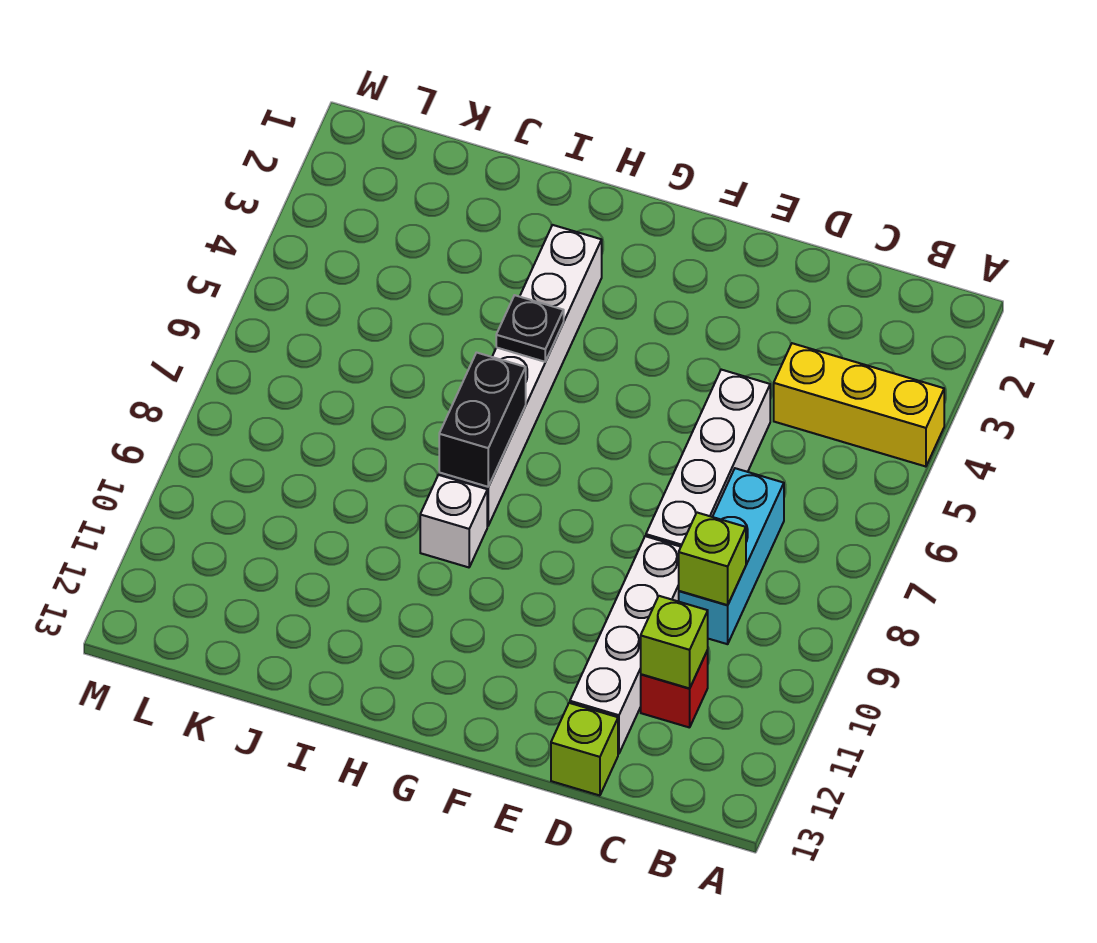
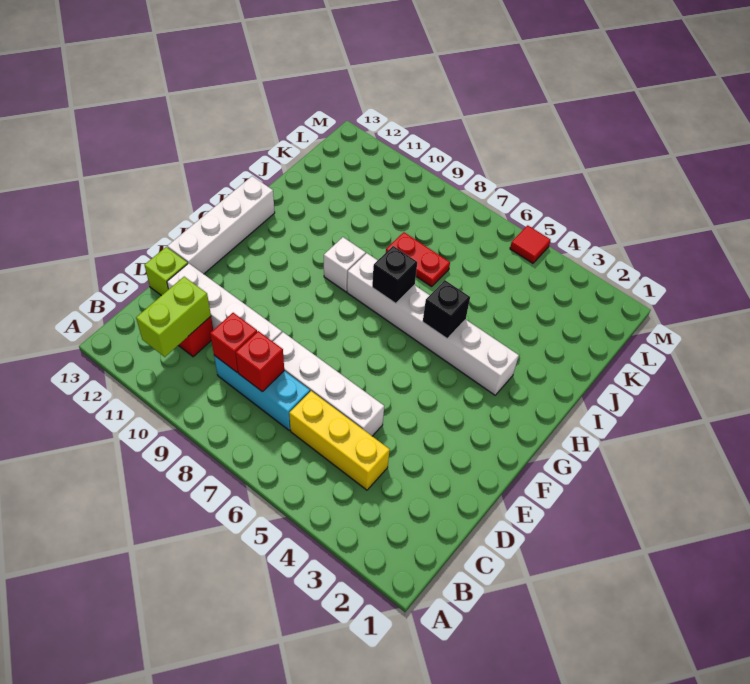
yellow 1x3 brick [774,343,944,467] -> yellow 1x3 brick turned to [289,391,390,490]
none -> red 1x1 brick [236,331,284,392]
lime 1x1 brick [679,513,746,605] -> red 1x1 brick [210,313,257,373]
lime 1x1 brick [641,596,708,688] -> lime 1x2 brick [136,277,211,357]
none -> white 1x4 brick [167,176,275,274]
black 1x1 plate [496,295,564,362] -> black 1x1 brick [423,280,470,338]
black 1x2 brick [439,353,526,487] -> black 1x1 brick [372,246,417,304]
none -> red 1x2 plate [386,232,450,287]
none -> red 1x1 tile [510,225,551,263]

